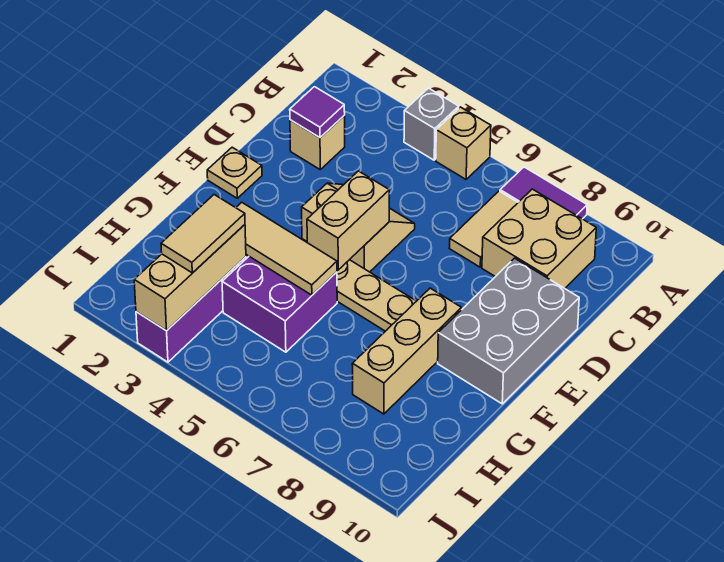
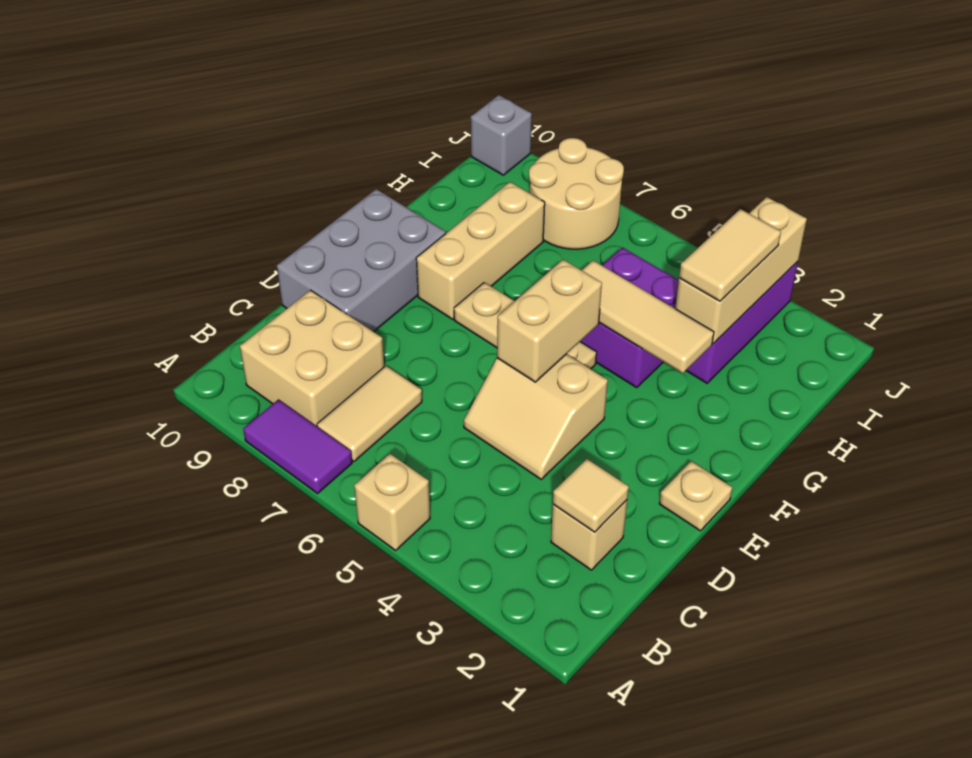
grey 1x1 brick [404,88,459,160] -> grey 1x1 brick moved to [471,95,532,175]
purple 1x1 tile [290,87,345,138] -> tan 1x1 tile [553,459,629,532]
none -> tan 2x2 round brick [529,138,624,249]

